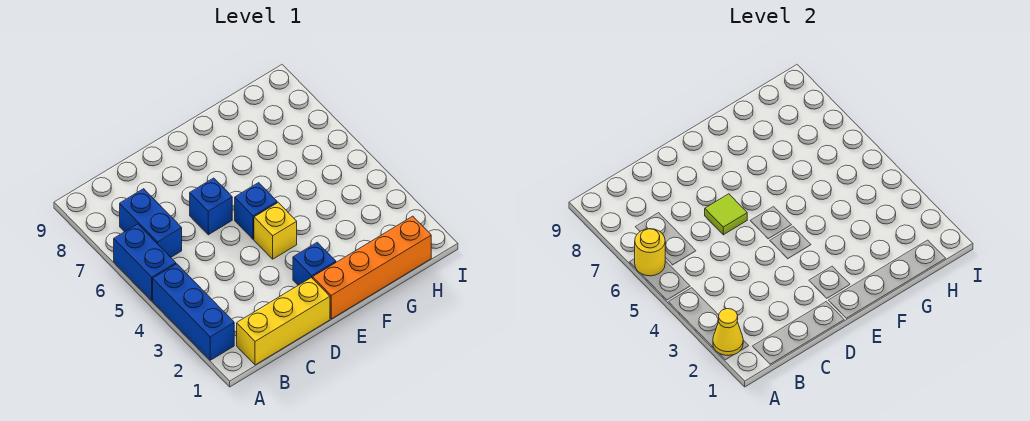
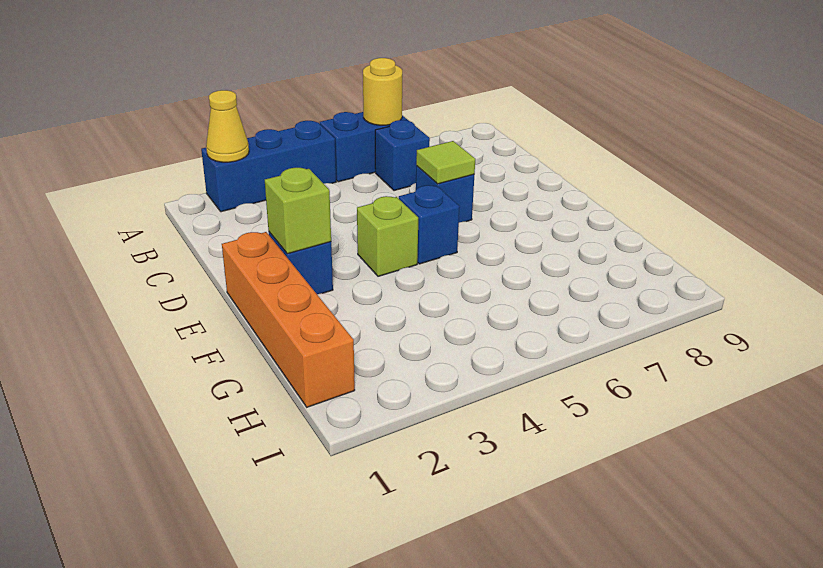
yellow 1x3 brick [237,278,330,365] -> none
blue 1x2 brick [120,189,182,257] -> blue 1x1 brick [375,120,430,191]
none -> lime 1x1 brick [265,168,331,254]
yellow 1x1 brick [254,203,297,259] -> lime 1x1 brick [357,196,418,276]

